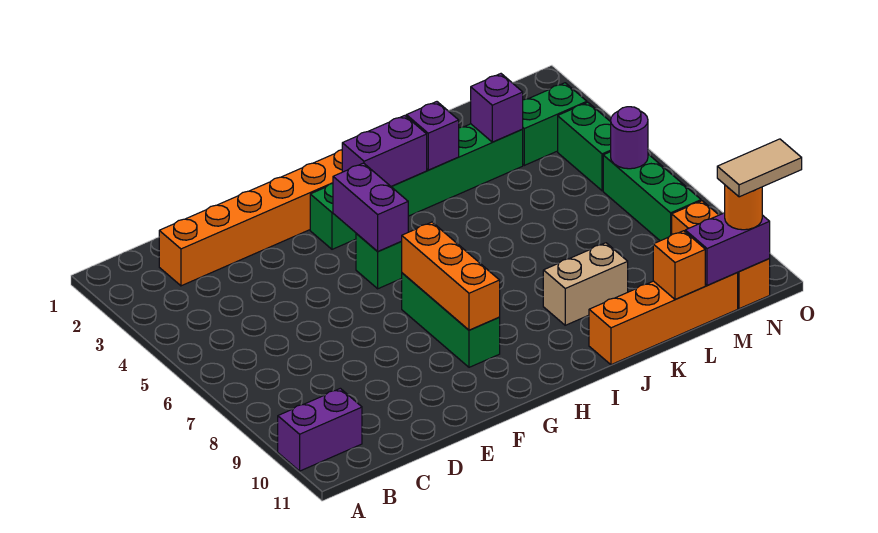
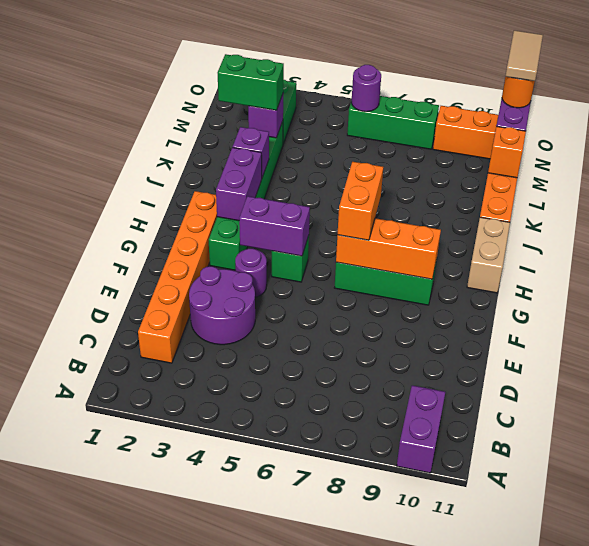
none -> purple 2x2 round brick [189,266,255,345]
none -> purple 1x1 round brick [235,249,267,297]
none -> orange 1x2 brick [337,162,383,240]
tan 1x2 brick [543,243,628,325] -> tan 1x2 brick moved to [467,217,510,293]
green 1x2 brick [558,102,611,191] -> green 1x2 brick moved to [218,54,284,110]

